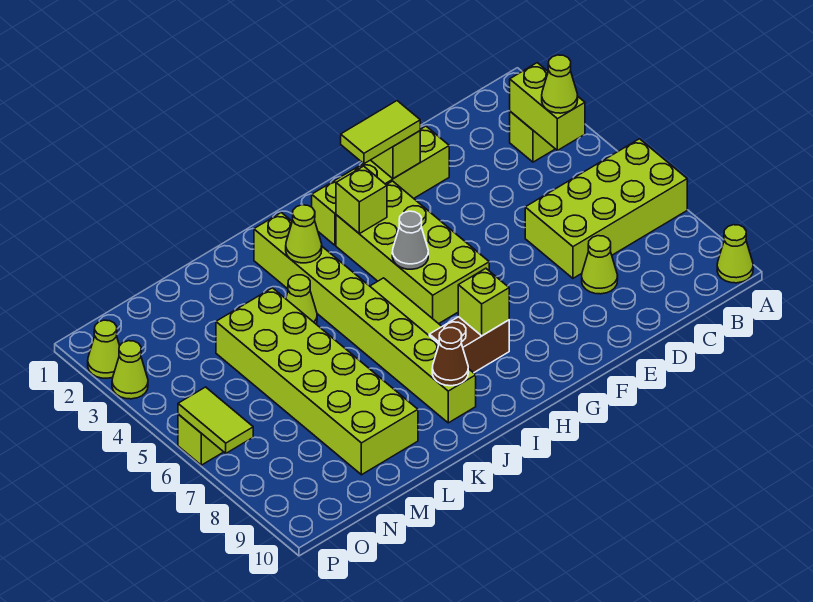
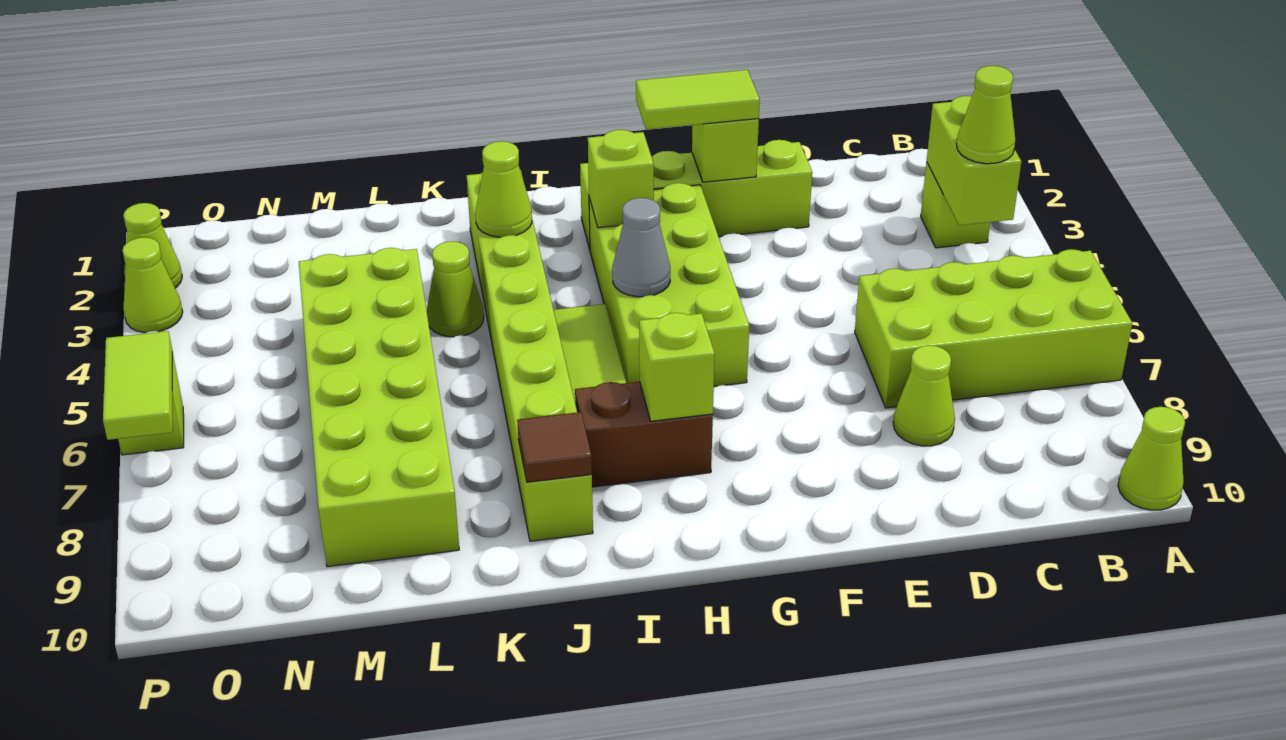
brown 1x1 cone [432,328,468,386] -> brown 1x1 tile [517,412,592,482]

